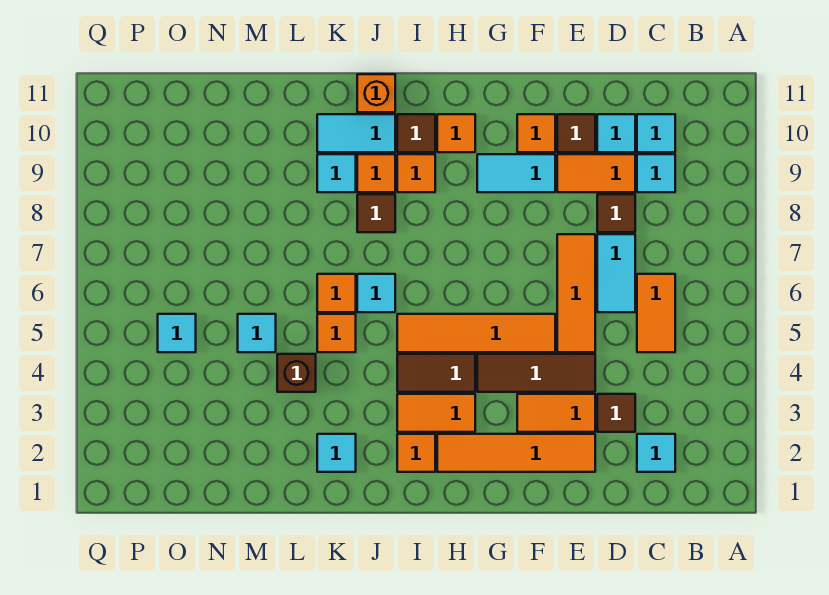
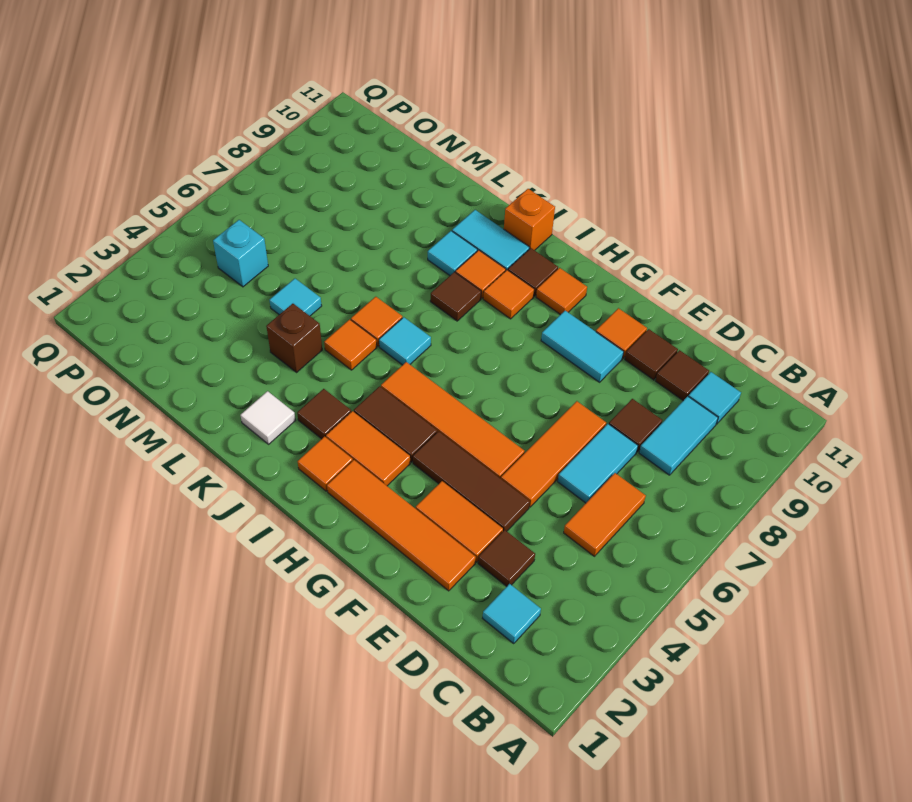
cyan 1x1 tile [637,154,675,192] -> cyan 1x2 tile [639,396,718,475]
orange 1x2 tile [557,154,635,192] -> none
cyan 1x1 tile [597,114,635,152] -> brown 1x1 tile [655,350,709,401]
none -> brown 1x1 tile [297,389,351,439]
cyan 1x1 tile [317,434,356,472] -> white 1x1 tile [240,391,296,444]
cyan 1x1 tile [158,314,196,352] -> cyan 1x1 brick [213,220,268,287]

